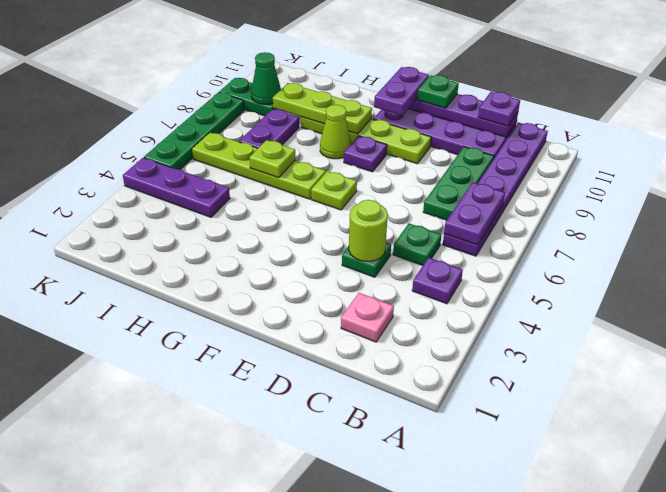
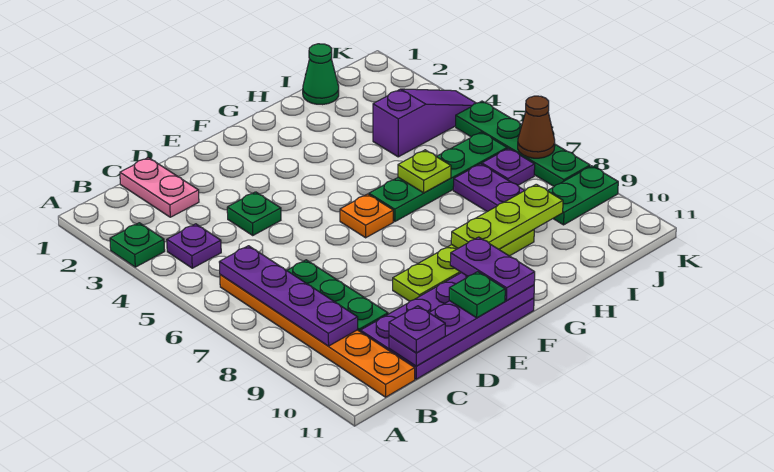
purple 1x6 plate [443,123,548,256] -> orange 1x6 plate [220,275,415,397]
purple 1x2 plate [444,182,505,245] -> purple 1x4 plate [219,246,358,346]
pink 1x1 plate [341,293,394,342] -> pink 1x2 plate [120,158,199,217]
green 1x1 plate [393,224,441,265] -> green 1x1 plate moved to [110,223,165,267]
lime 1x1 round brick [349,200,388,261] -> none
lime 1x1 plate [311,171,357,210] -> orange 1x1 plate [340,194,393,238]
purple 1x1 plate [344,136,387,172] -> purple 1x1 plate moved to [482,148,535,185]
lime 1x4 plate [192,133,326,199] -> green 1x4 plate [369,132,507,221]
lime 1x1 cone [320,105,351,159] -> none
purple 1x3 plate [123,158,230,217] -> purple 1x3 slope [373,89,476,157]
green 1x1 cone [251,52,281,104] -> green 1x1 cone moved to [303,44,339,105]
none -> brown 1x1 cone [518,96,555,158]

